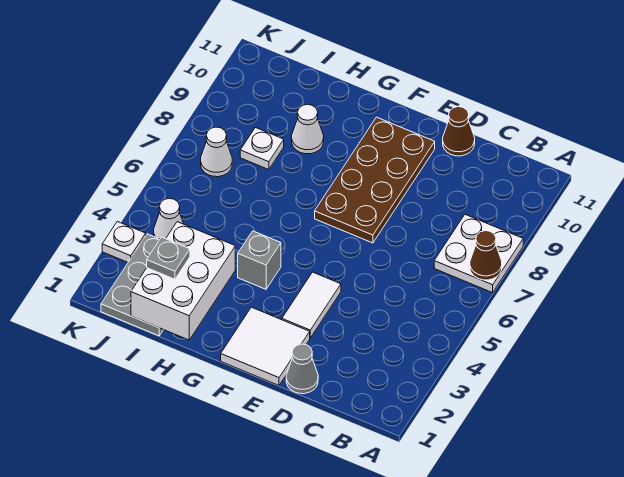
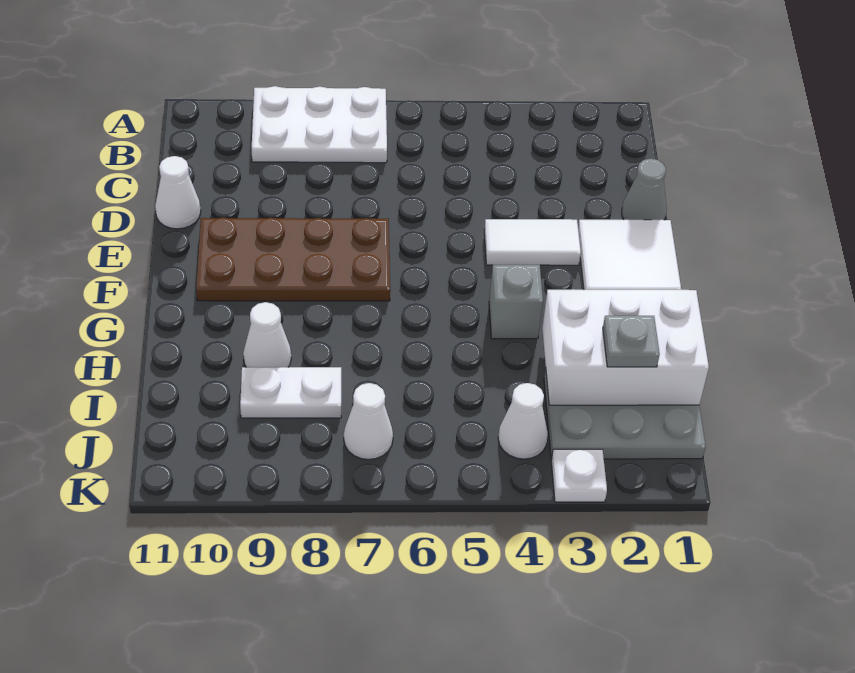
white 2x2 plate [434,215,523,293] -> white 2x3 plate [252,86,387,163]
brown 1x1 cone [470,231,502,280] -> none
brown 1x1 cone [443,107,475,156] -> white 1x1 cone [155,156,201,229]
white 1x1 plate [240,127,284,170] -> white 1x2 plate [240,367,341,418]

